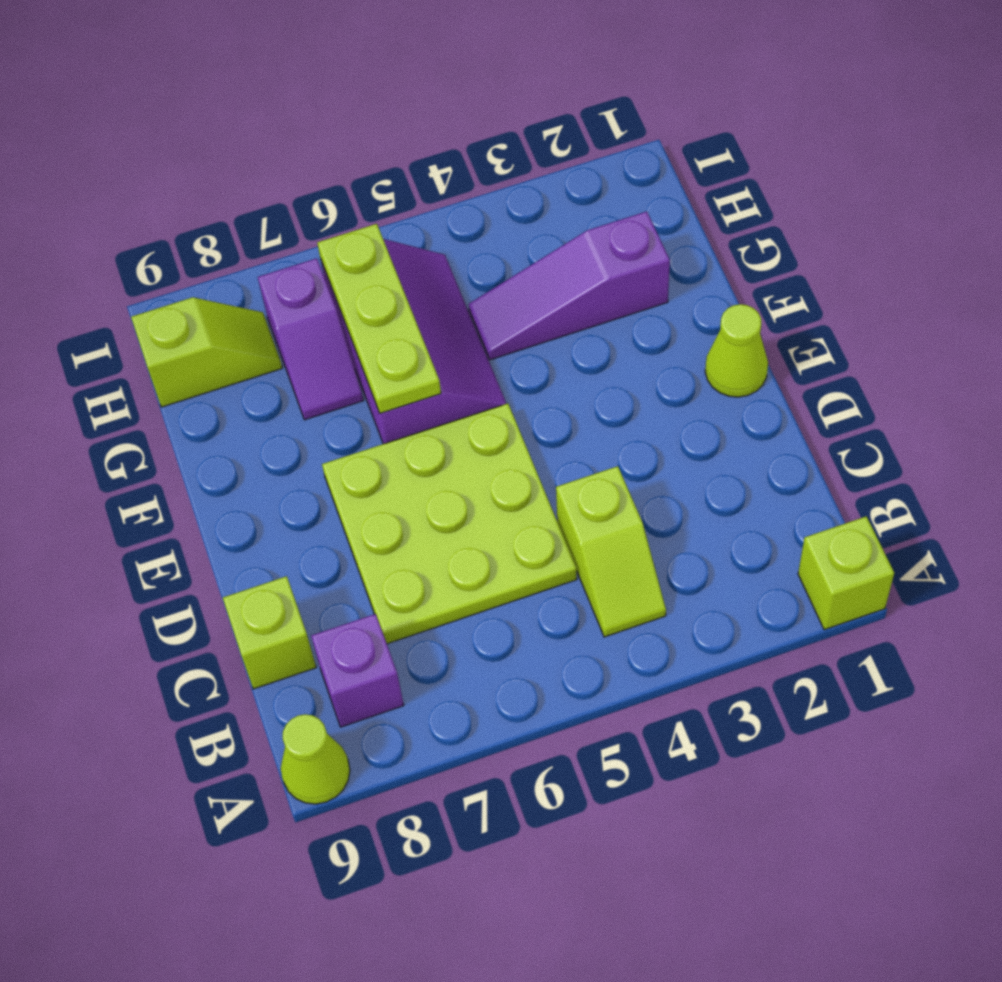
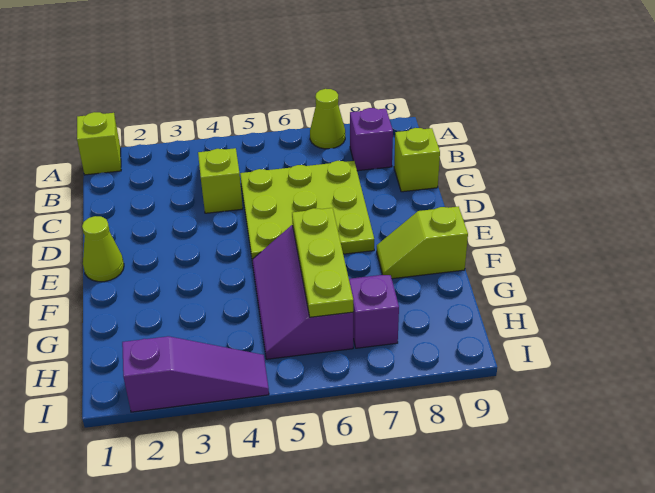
lime 1x1 cone [281,714,350,804] -> lime 1x1 cone moved to [310,89,345,149]
purple 1x3 slope [469,211,670,360] -> purple 1x3 slope moved to [122,336,269,412]
lime 1x2 slope [131,297,282,407] -> lime 1x2 slope moved to [377,206,468,279]

